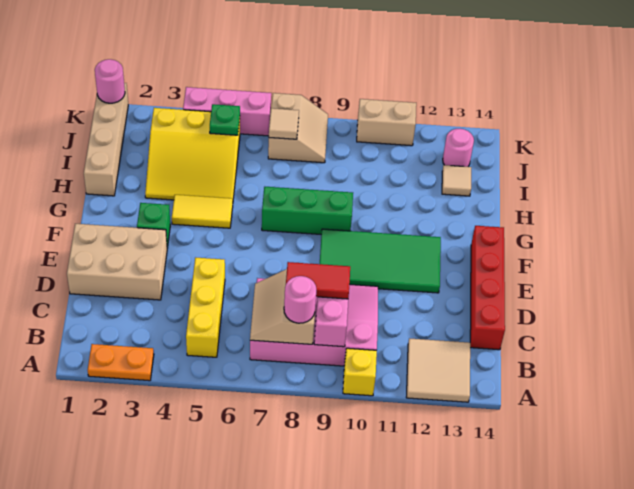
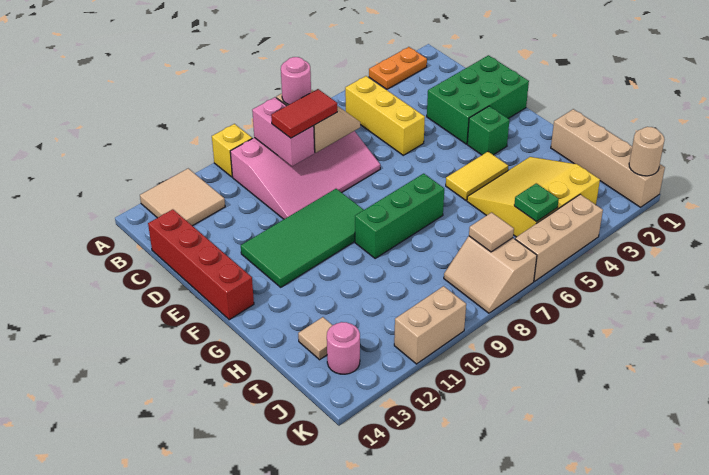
tan 2x3 brick [67,224,167,300] -> green 2x3 brick [427,55,529,144]
pink 1x1 round brick [95,59,125,103] -> tan 1x1 round brick [629,127,664,176]
pink 1x3 brick [183,87,271,136] -> tan 1x3 brick [515,194,603,281]

